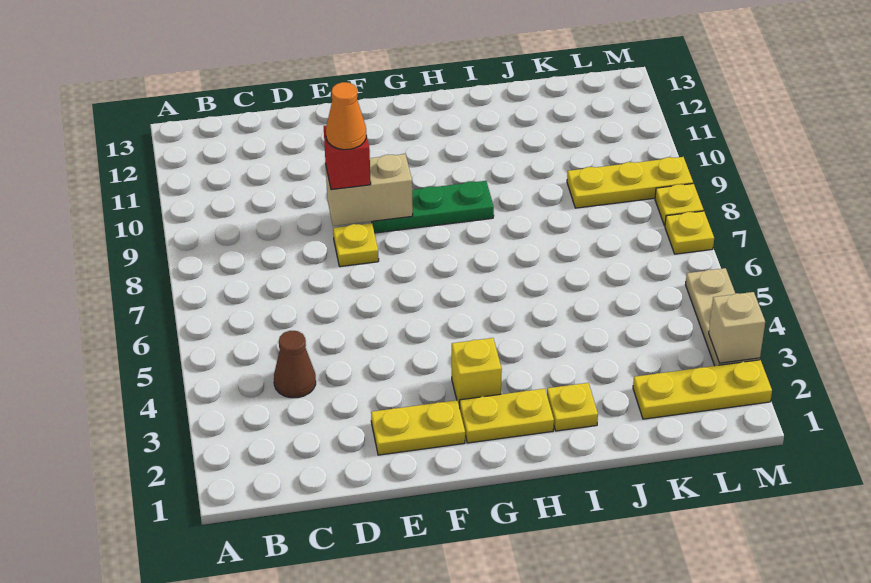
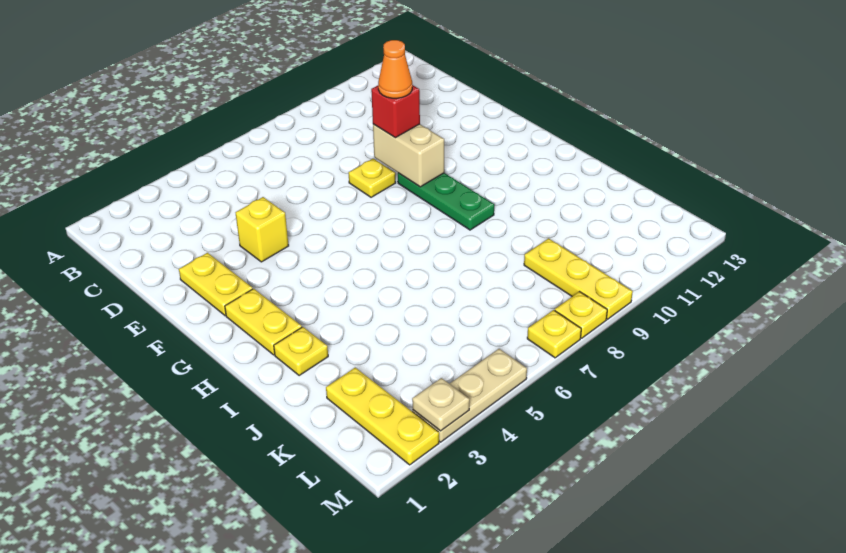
brown 1x1 cone [274,331,316,398] -> none
yellow 1x1 brick [452,338,502,408] -> yellow 1x1 brick moved to [236,197,289,262]
tan 1x1 brick [709,292,765,363] -> tan 1x1 plate [412,378,470,431]

